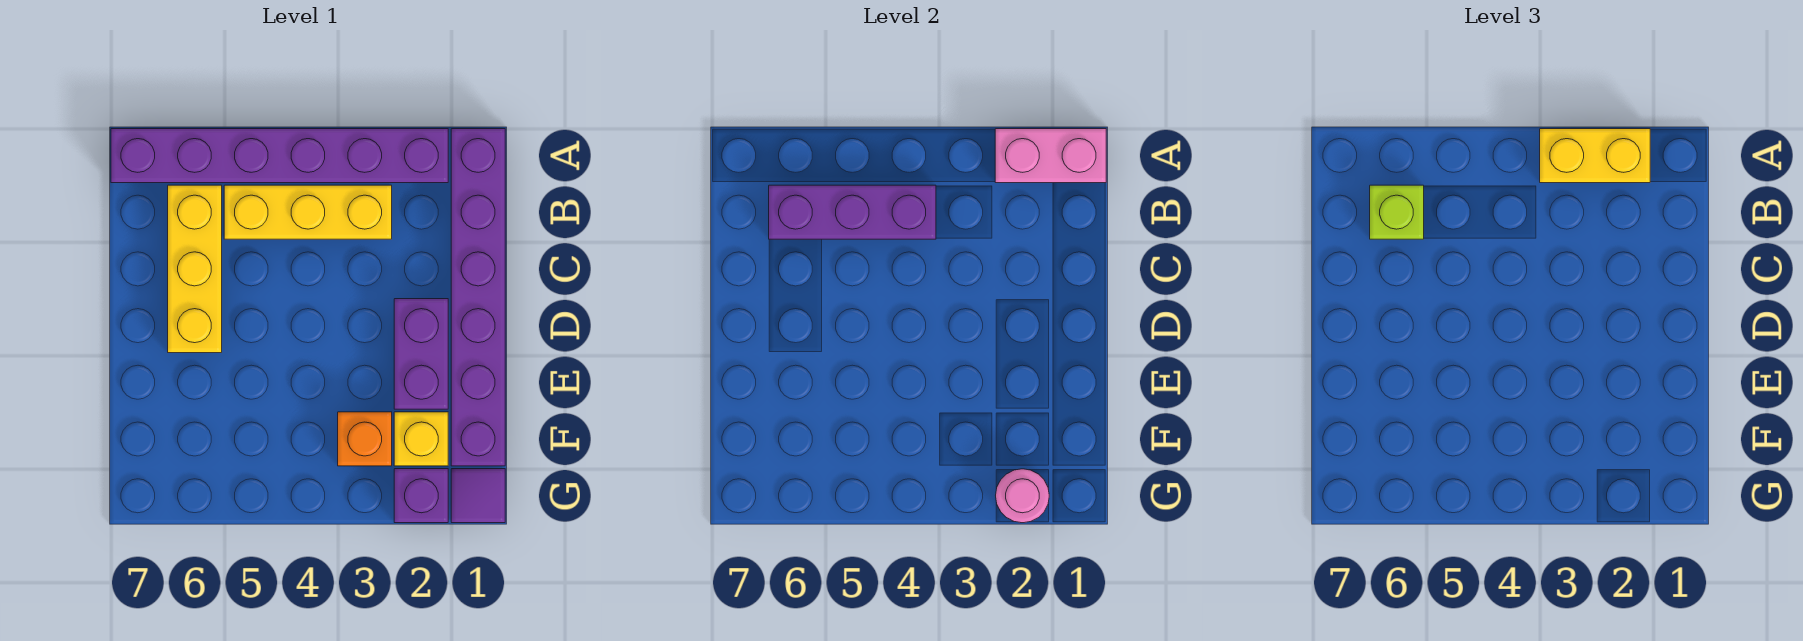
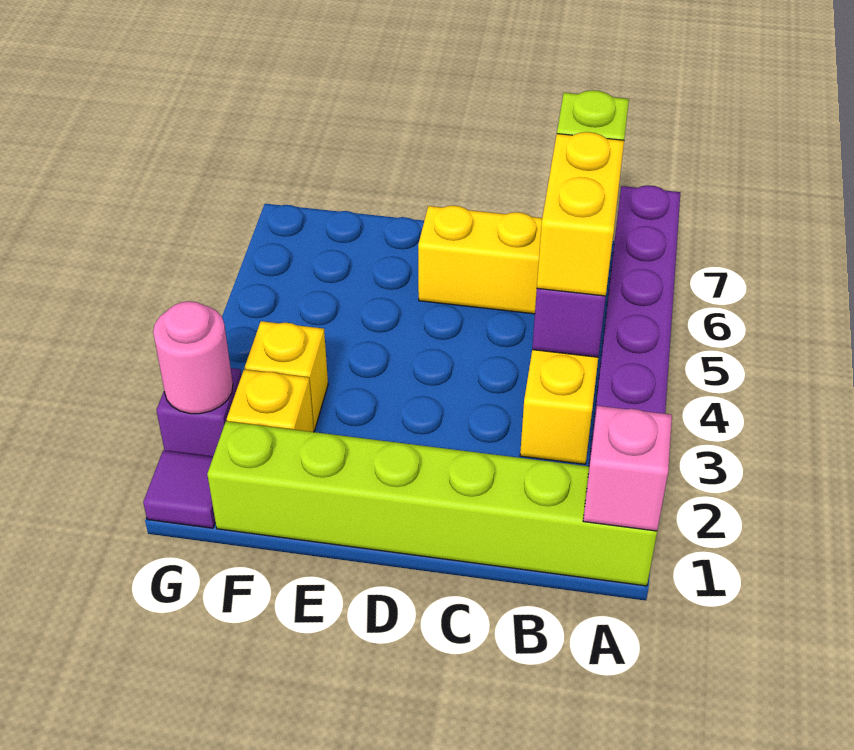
purple 1x6 brick [451,129,505,466] -> lime 1x6 brick [207,421,657,586]
pink 1x2 brick [995,129,1106,183] -> pink 1x1 brick [583,406,672,531]
yellow 1x2 brick [1540,129,1650,183] -> yellow 1x2 brick moved to [537,132,624,296]
purple 1x2 brick [394,299,448,409] -> none
orange 1x1 brick [338,412,392,466] -> yellow 1x1 brick [245,321,328,430]

